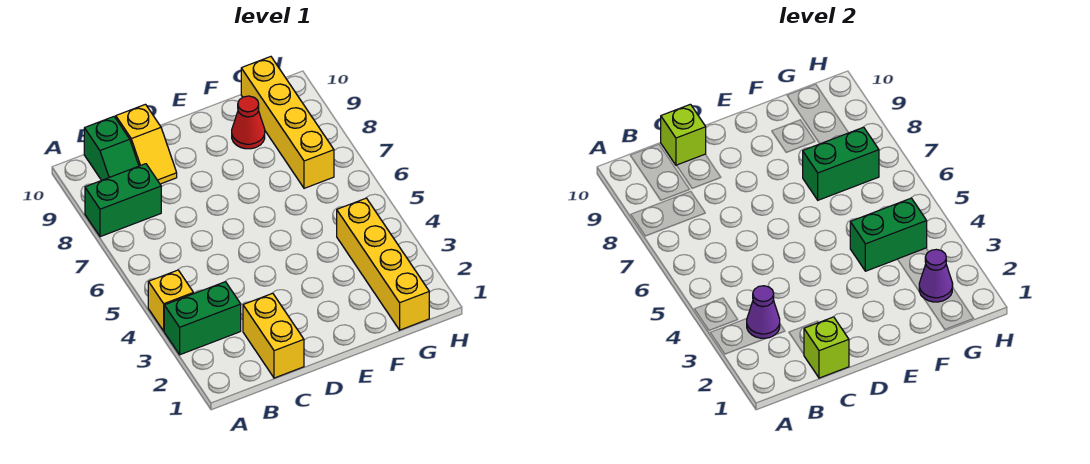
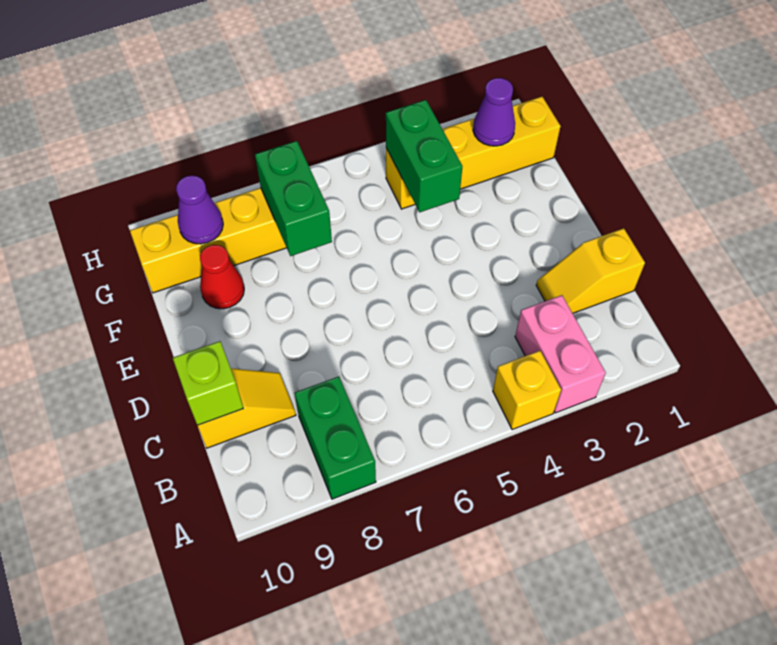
green 1x2 brick [164,282,241,355] -> pink 1x2 brick [515,295,606,413]
purple 1x1 cone [747,286,780,339] -> purple 1x1 cone moved to [176,176,223,244]
green 1x2 slope [84,117,139,180] -> none
yellow 1x2 brick [243,293,304,378] -> yellow 1x2 slope [536,228,645,313]
lime 1x1 brick [804,317,849,378] -> none

